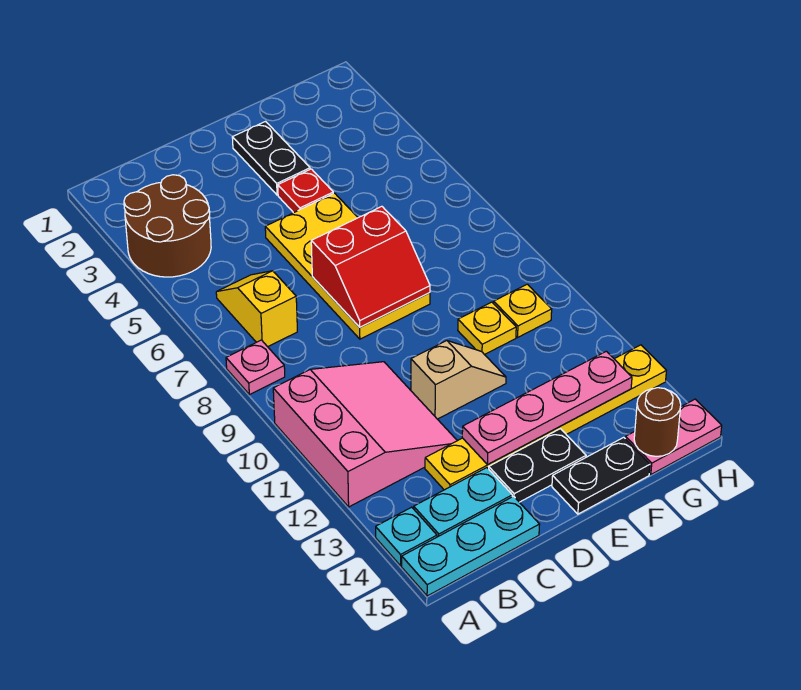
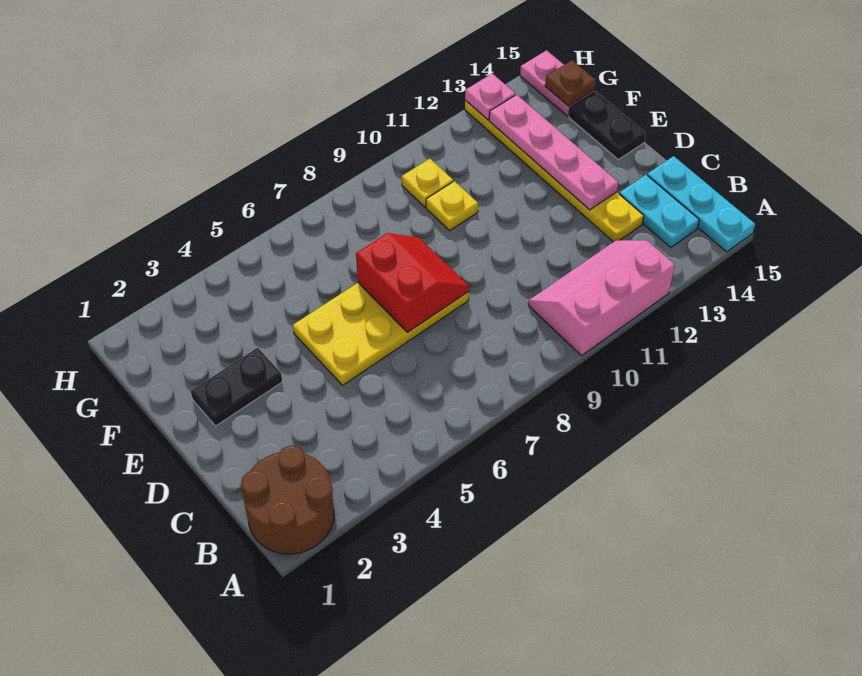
brown 2x2 round brick [124,175,211,277] -> brown 2x2 round brick moved to [241,446,334,554]
pink 1x1 plate [226,340,285,395] -> pink 1x1 plate moved to [465,74,515,120]
pink 3x3 slope [273,362,457,507] -> pink 2x3 slope [528,240,675,356]
cyan 1x1 plate [376,507,437,566] -> none
yellow 1x2 slope [216,271,297,347] -> none
tan 1x2 slope [411,341,506,419] -> none
black 1x2 plate [489,429,586,502] -> none
red 1x1 plate [278,169,333,213] -> none
brown 1x1 round brick [634,388,681,456] -> brown 1x1 plate [545,60,596,106]

